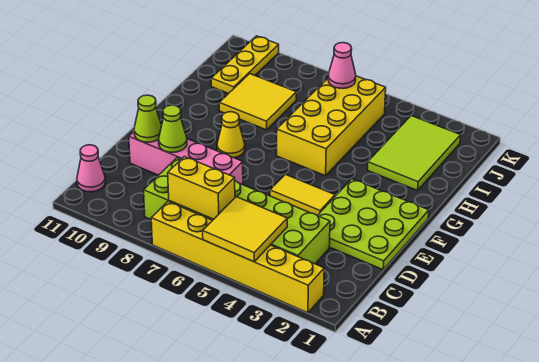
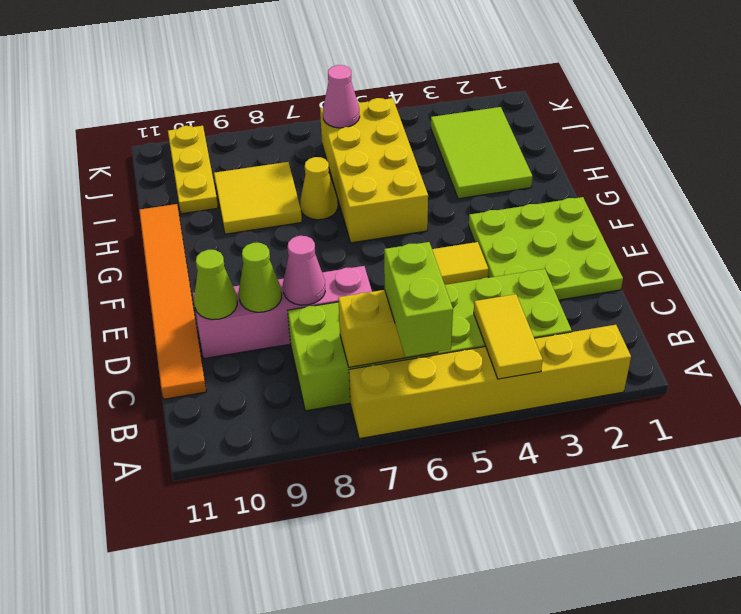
yellow 2x2 tile [203,197,287,262] -> yellow 1x2 tile [474,294,543,379]
none -> lime 1x2 brick [384,242,453,357]
pink 1x1 cone [77,145,105,192] -> pink 1x1 cone moved to [283,236,325,305]
none -> orange 1x6 tile [139,204,206,399]
yellow 1x1 cone [217,112,245,158] -> yellow 1x1 cone moved to [300,157,338,220]

